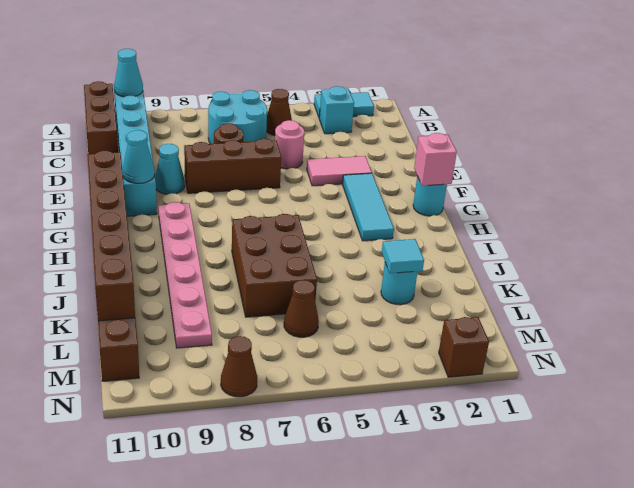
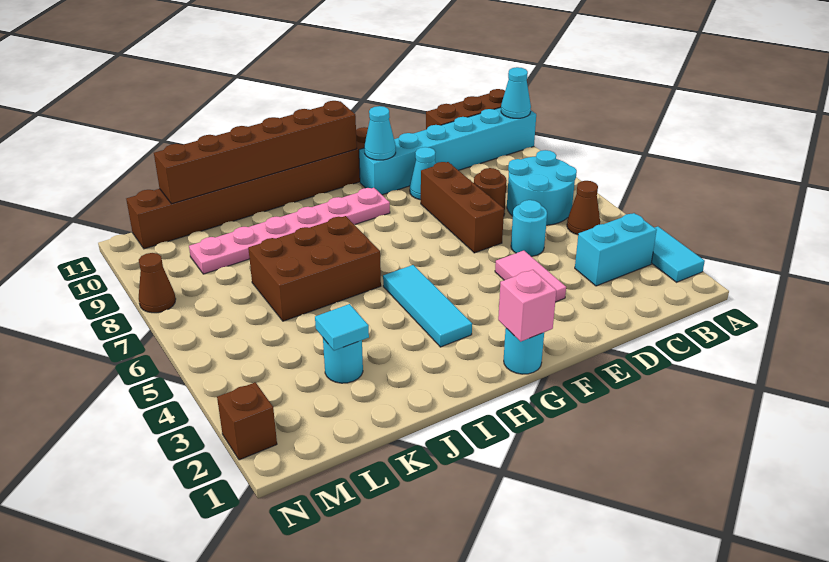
cyan 1x1 brick [319,86,354,134] -> cyan 1x2 brick [575,213,657,286]
pink 1x1 round brick [275,120,304,169] -> cyan 1x1 round brick [511,200,547,256]
cyan 1x3 tile [343,173,394,241] -> cyan 1x3 tile turned to [383,265,472,347]
brown 1x1 cone [284,280,319,337] -> none

